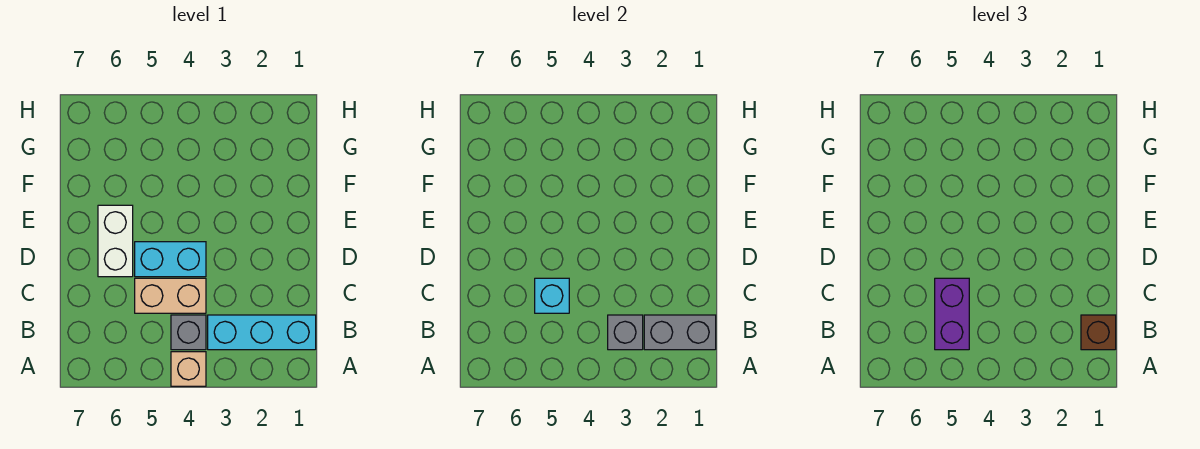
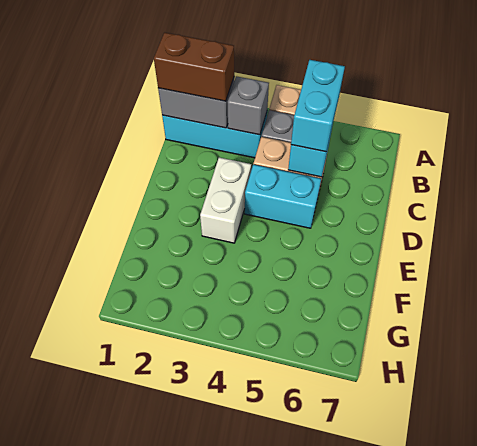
brown 1x1 brick [1081,315,1116,350] -> brown 1x2 brick [154,33,234,101]
purple 1x2 brick [935,278,969,350] -> cyan 1x2 brick [291,60,345,152]
white 1x2 brick [98,205,133,277] -> white 1x2 brick moved to [200,157,251,243]

